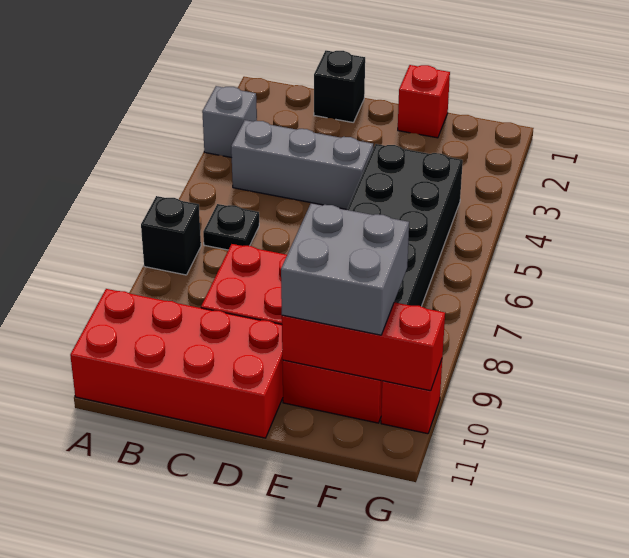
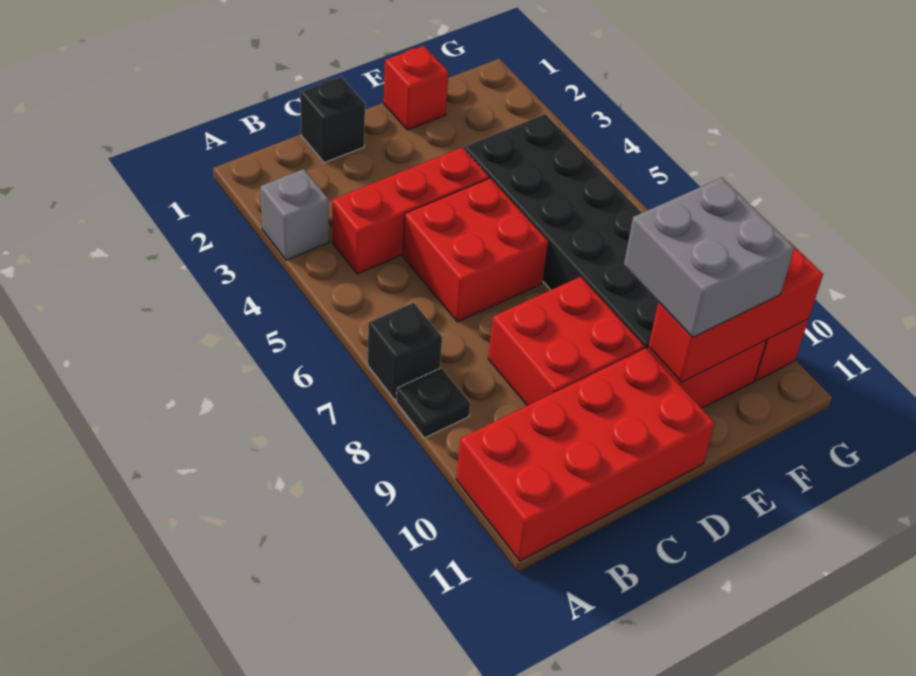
grey 1x3 brick [231,120,373,209] -> red 1x3 brick [332,148,489,274]
black 1x1 plate [203,204,259,250] -> black 1x1 plate moved to [396,368,470,438]
none -> red 2x2 brick [403,178,548,322]

